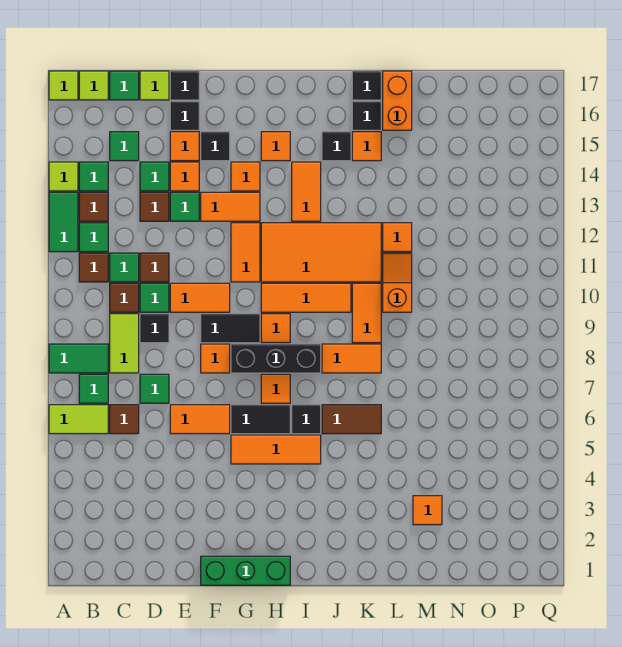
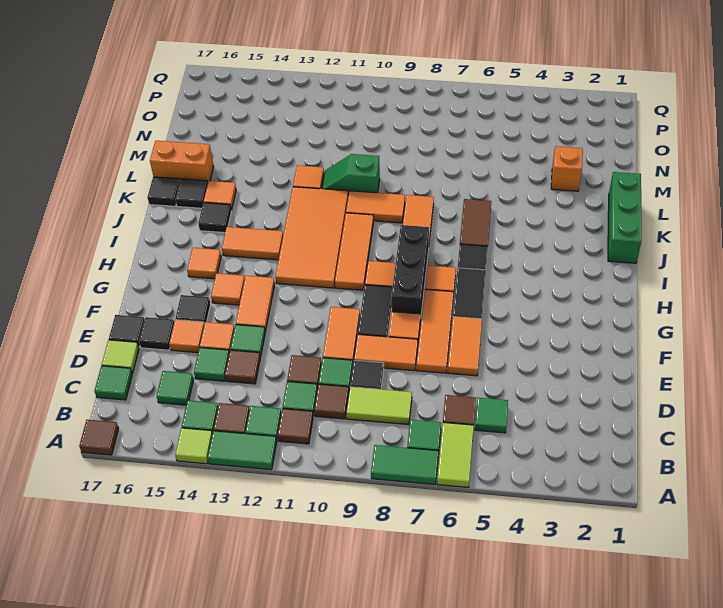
green 1x2 tile [49,344,108,373] -> green 1x2 tile turned to [371,445,438,484]
lime 1x1 tile [49,71,78,100] -> brown 1x1 tile [79,420,119,455]
lime 1x1 tile [79,71,108,100] -> none
green 1x1 tile [140,374,169,403] -> green 1x1 tile moved to [475,398,508,433]
green 1x3 brick [201,556,290,585] -> green 1x3 brick moved to [608,172,641,263]
orange 1x3 tile [231,435,321,464] -> orange 1x3 tile moved to [416,289,454,373]
orange 1x2 tile [231,223,260,282] -> orange 1x2 tile moved to [354,334,418,371]
orange 1x2 slope [383,253,412,312] -> green 1x2 slope [322,154,380,196]
orange 1x1 tile [413,496,442,525] -> orange 1x1 brick [551,146,583,191]

